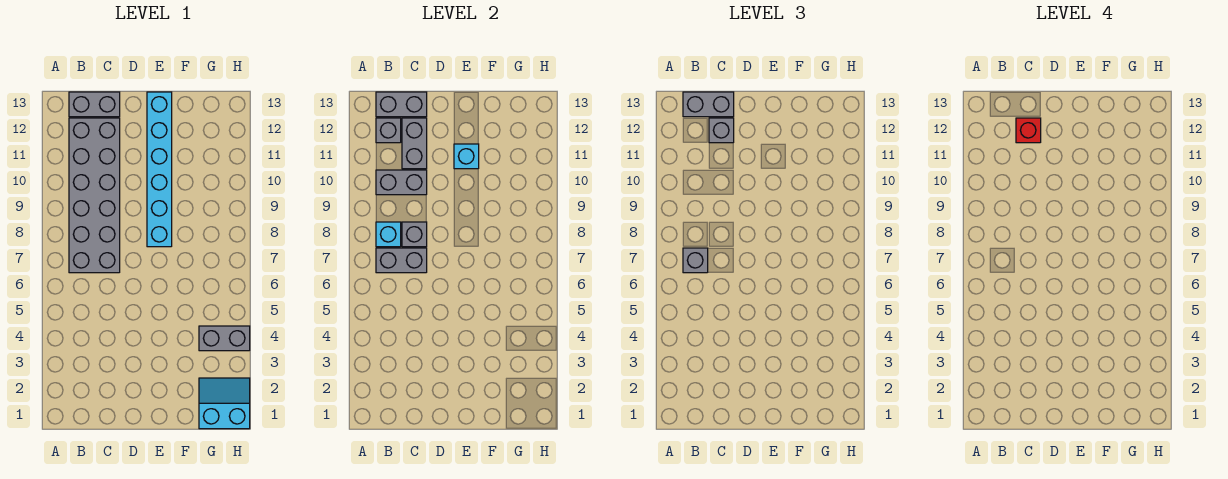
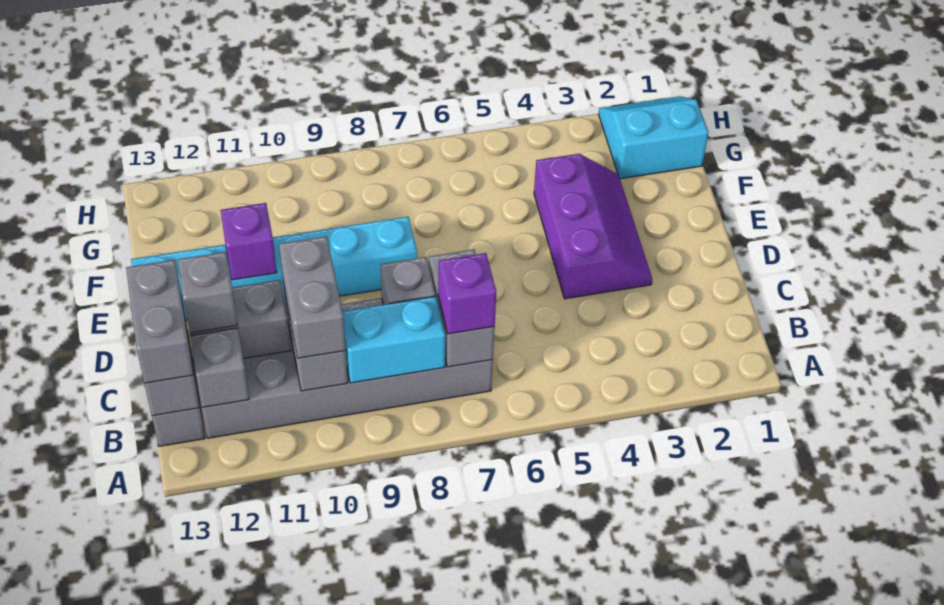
grey 1x1 brick [683,248,708,273] -> purple 1x1 brick [438,253,496,334]
cyan 1x1 brick [376,222,401,247] -> cyan 1x2 brick [342,296,445,383]
red 1x1 brick [1016,118,1041,143] -> none
none -> purple 2x3 slope [534,154,652,299]
cyan 1x1 brick [454,144,479,169] -> purple 1x1 brick [221,203,277,280]
cyan 2x2 slope [199,378,250,429] -> cyan 2x2 slope turned to [599,96,708,179]
grey 1x2 brick [199,326,250,351] -> grey 1x2 brick moved to [279,236,346,358]

